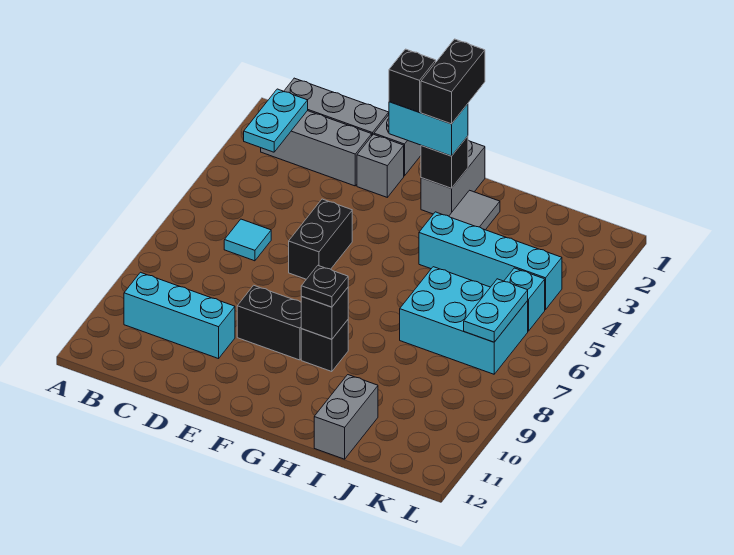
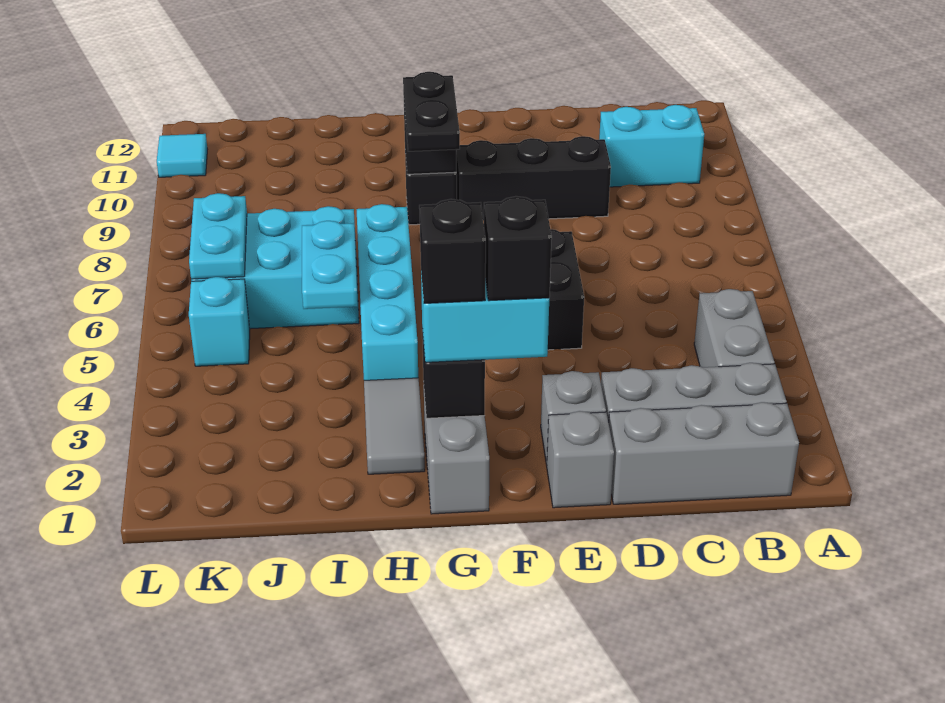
cyan 1x2 plate [244,89,308,152] -> cyan 1x2 plate moved to [302,221,358,309]
cyan 1x3 brick [124,272,235,359] -> cyan 1x2 brick [599,105,704,187]
cyan 1x1 tile [224,219,271,261] -> cyan 1x1 tile moved to [157,134,207,177]
black 1x2 brick [237,285,301,360] -> black 1x3 brick [456,136,611,220]
black 1x2 brick [421,39,485,124] -> black 1x1 brick [419,199,486,303]
black 1x1 plate [301,266,348,307] -> black 1x2 plate [403,72,460,151]
cyan 1x4 brick [419,212,562,310] -> cyan 1x4 brick turned to [357,204,418,380]
grey 1x2 brick [314,375,378,459] -> grey 1x2 brick moved to [694,289,774,367]

